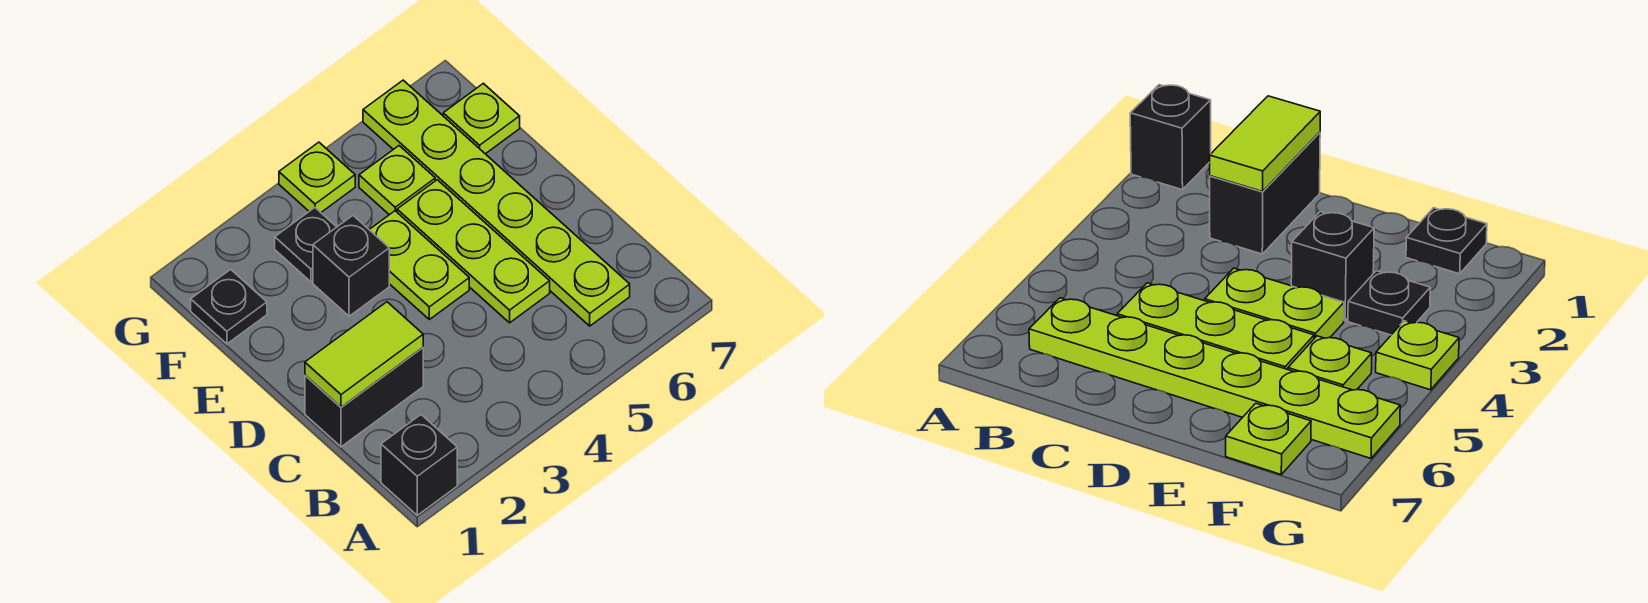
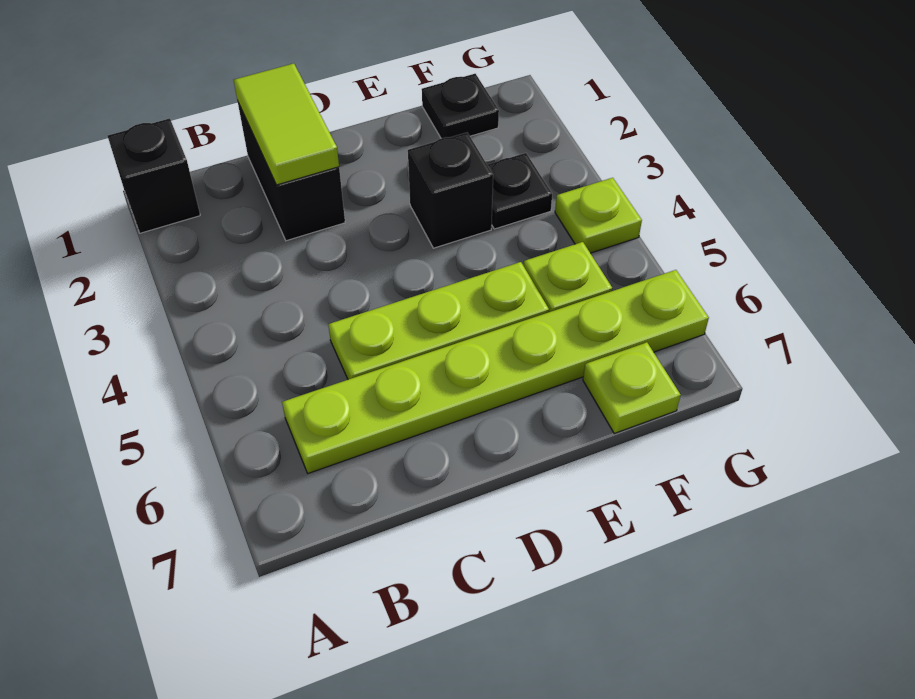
lime 1x2 plate [369,211,469,319] -> none

